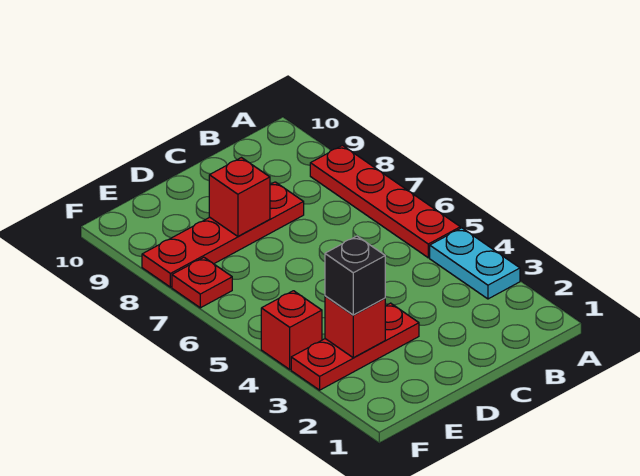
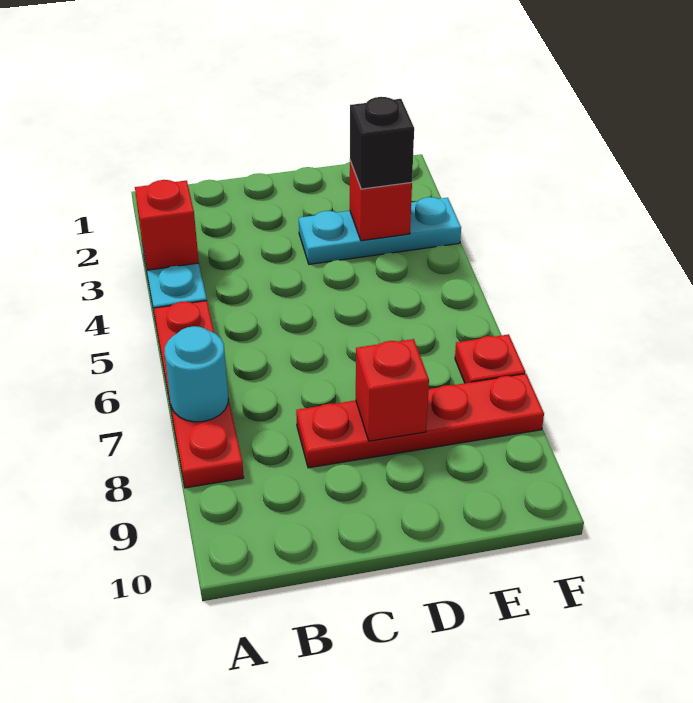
none -> cyan 1x1 round brick [164,326,228,422]
red 1x3 plate [291,303,419,390] -> cyan 1x3 plate [299,197,461,264]
red 1x1 brick [261,291,322,369] -> red 1x1 brick moved to [135,180,199,270]

